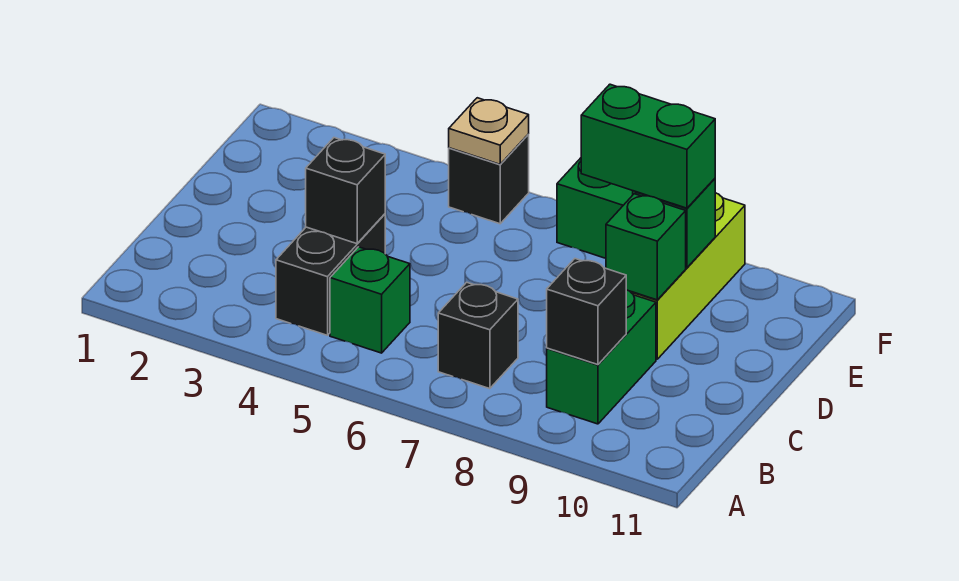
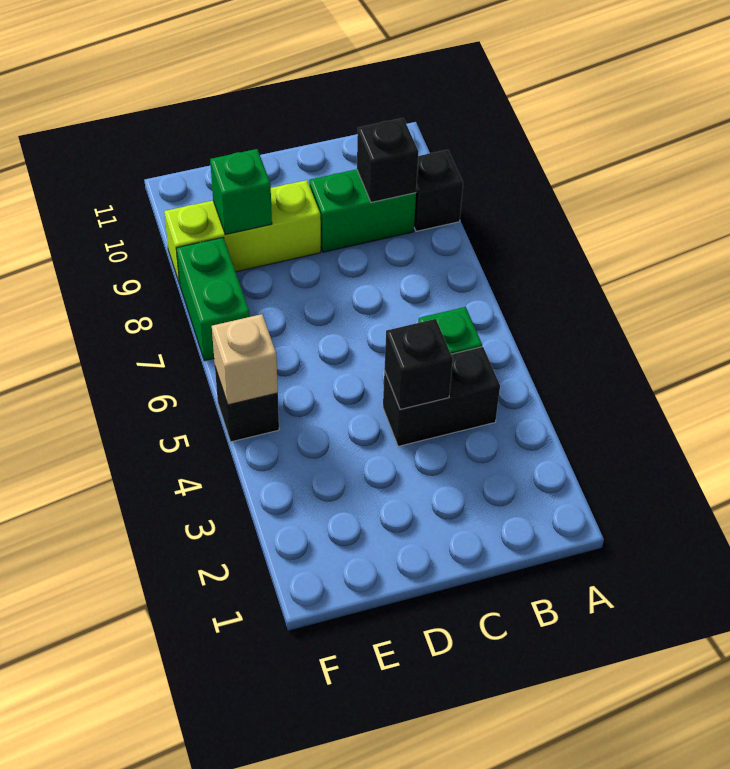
black 1x1 brick [438,282,518,389] -> black 1x1 brick moved to [414,150,463,231]
green 1x1 brick [606,194,686,300] -> none
green 1x2 brick [581,84,715,208] -> none
tan 1x1 plate [449,98,529,164] -> tan 1x1 brick [212,314,278,405]

